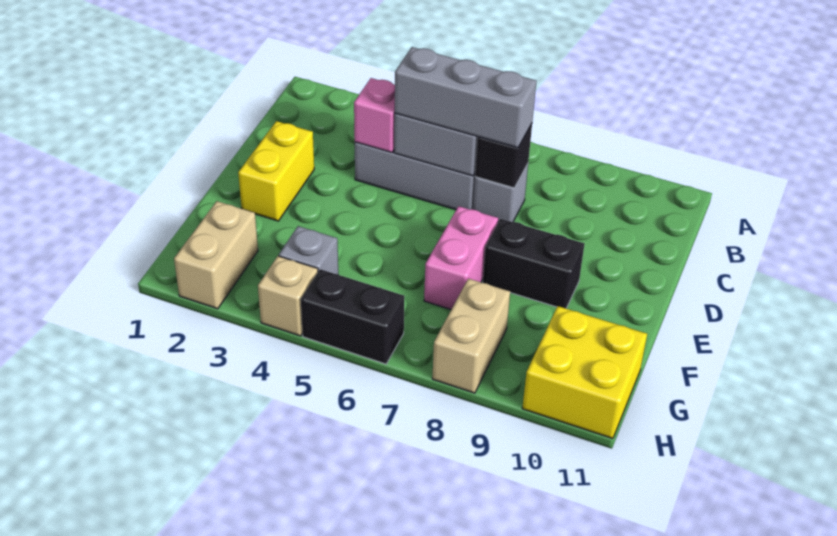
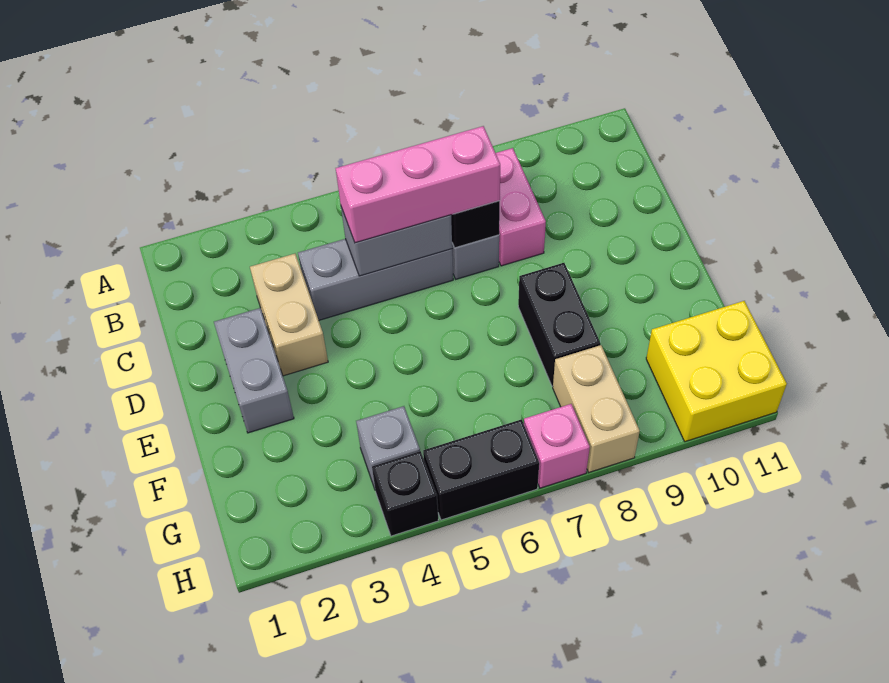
pink 1x1 brick [354,78,395,152] -> pink 1x1 brick moved to [524,404,590,488]
grey 1x3 brick [395,47,536,148] -> pink 1x3 brick [336,126,500,243]
yellow 1x2 brick [238,121,314,221] -> grey 1x2 brick [214,308,294,433]
pink 1x2 brick [424,206,498,310] -> pink 1x2 brick moved to [496,148,546,266]
black 1x2 brick [483,219,584,308] -> black 1x2 brick turned to [518,263,600,386]
tan 1x2 brick [174,201,258,309] -> tan 1x2 brick moved to [250,254,328,376]
tan 1x1 brick [258,256,318,336] -> black 1x1 brick [372,451,439,536]

